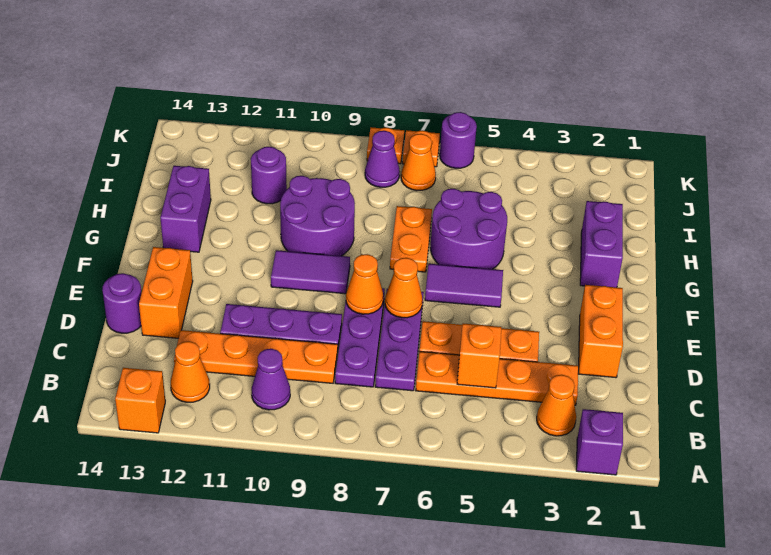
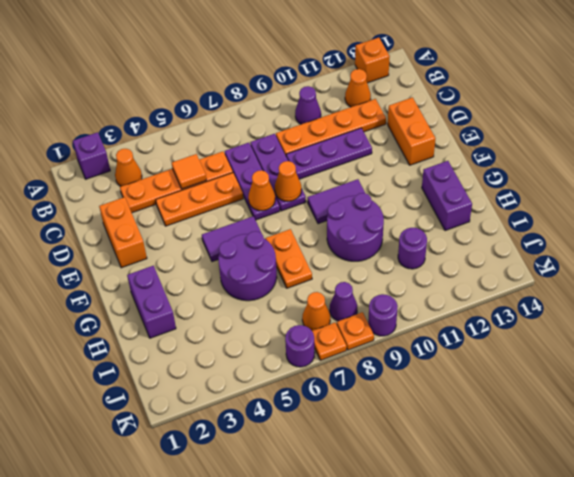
orange 1x1 brick [457,324,502,388] -> orange 1x1 tile [172,154,206,189]
purple 1x1 round brick [102,273,142,333] -> purple 1x1 round brick moved to [368,294,398,336]

